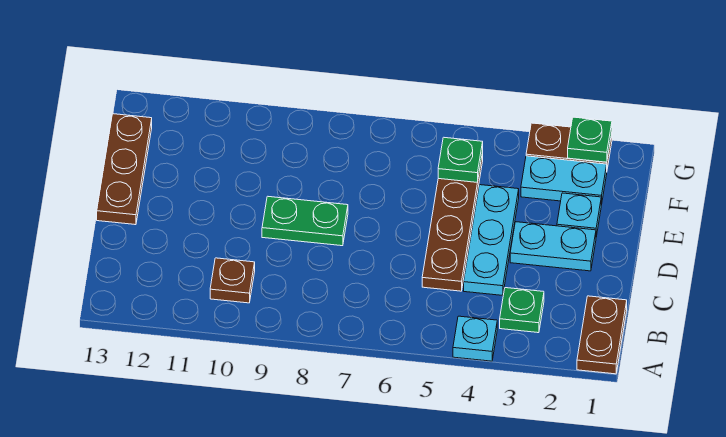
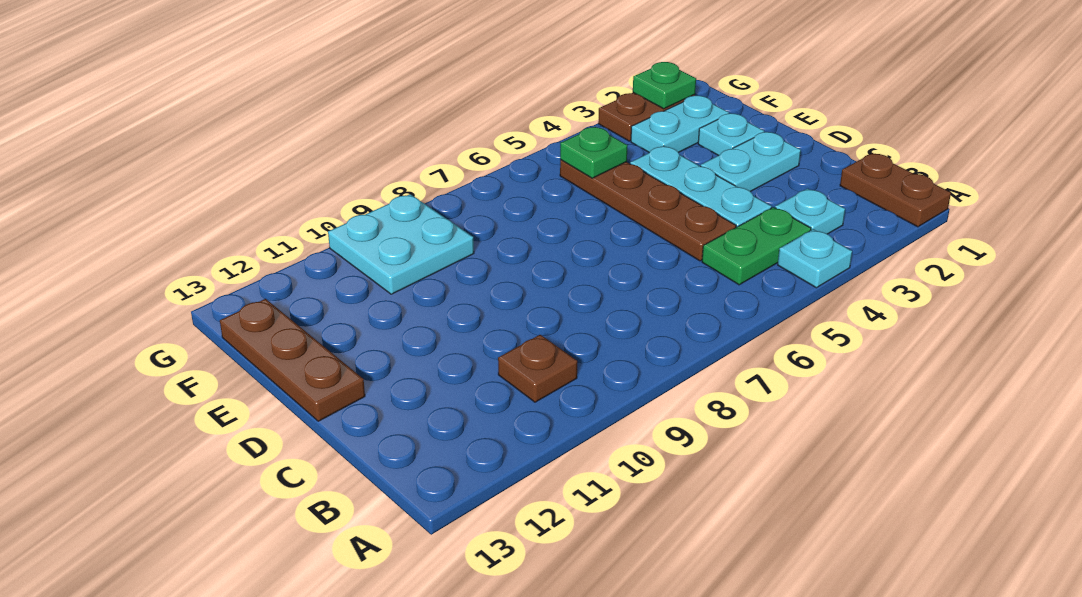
green 1x1 plate [500,288,544,333] -> cyan 1x1 plate [775,188,845,234]
green 1x2 plate [262,196,348,246] -> green 1x2 plate moved to [702,207,811,285]
none -> cyan 2x2 plate [328,194,474,294]

